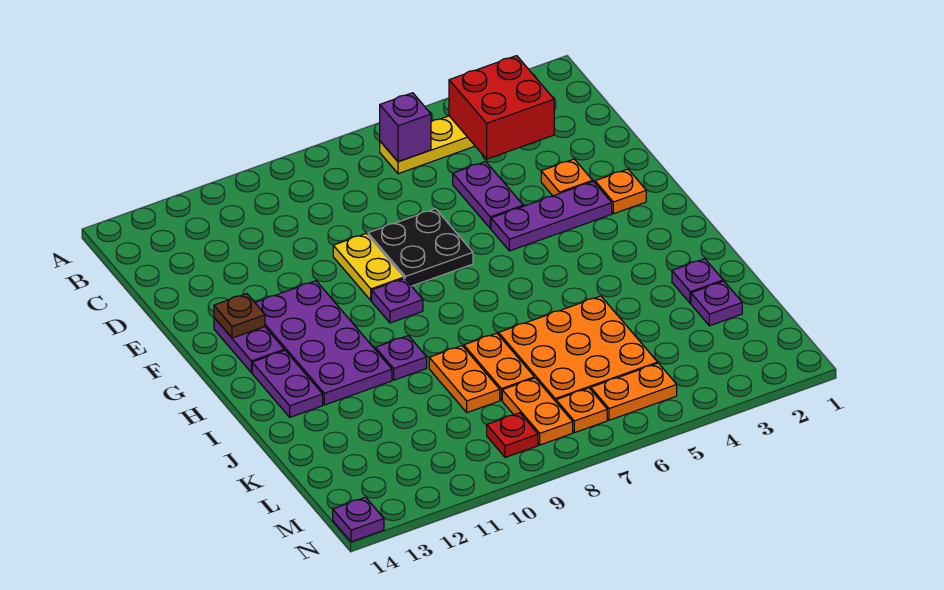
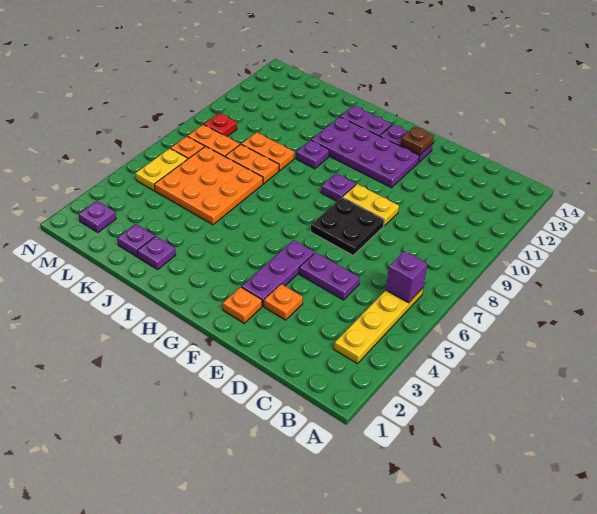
red 2x2 brick [449,56,554,159] -> none
orange 1x2 plate [591,363,677,420] -> yellow 1x2 plate [135,149,188,191]
purple 1x1 plate [333,497,384,542] -> purple 1x1 plate moved to [78,201,116,232]

